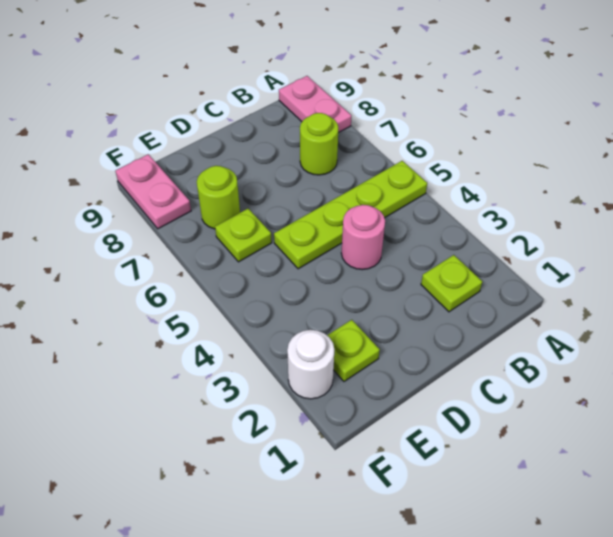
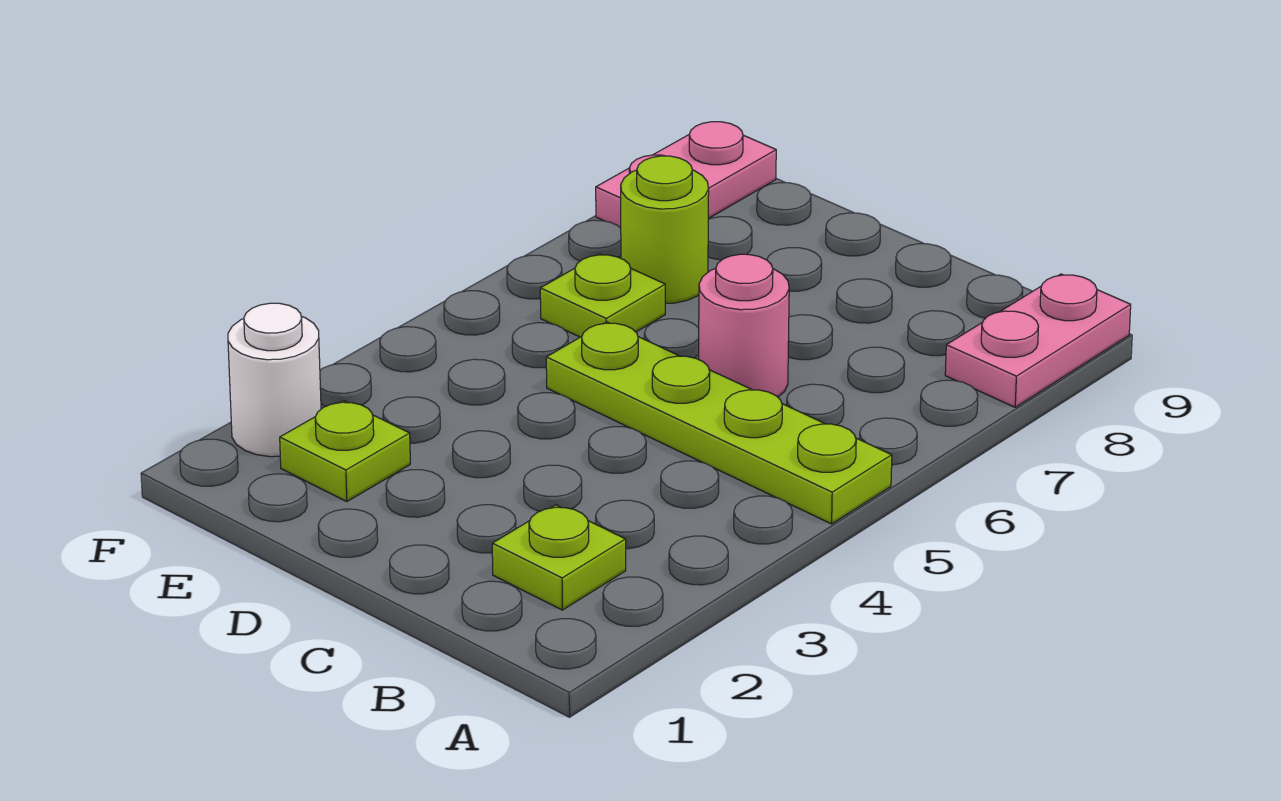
lime 1x1 round brick [300,113,338,175] -> none
pink 1x1 round brick [341,205,385,270] -> pink 1x1 round brick moved to [699,254,789,397]

